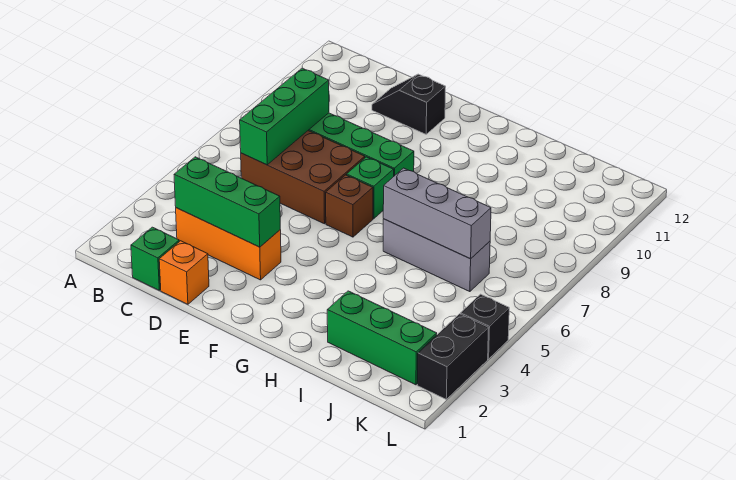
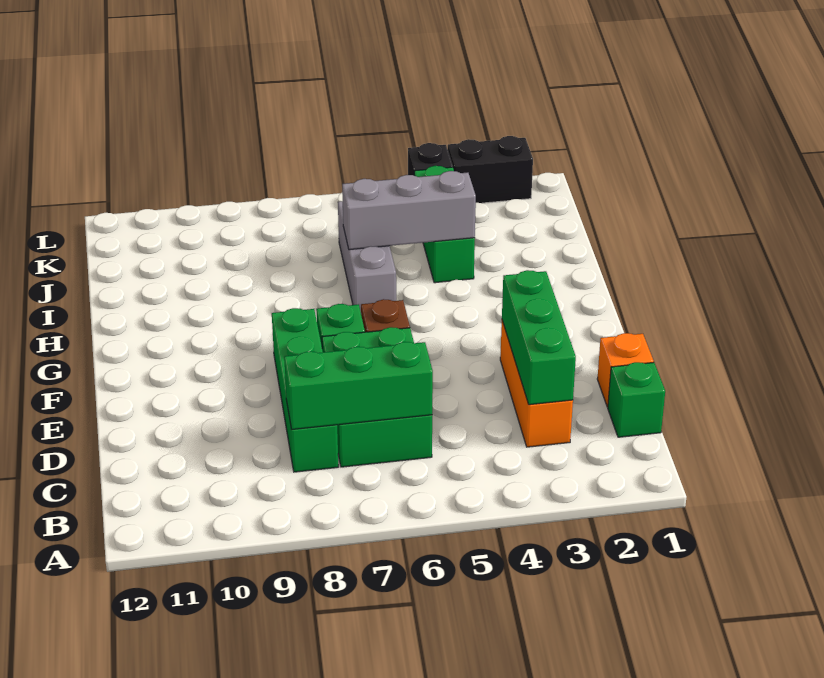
brown 2x3 brick [241,131,365,224] -> green 2x3 brick [322,327,432,467]
black 1x2 slope [372,74,446,134] -> none
grey 1x3 brick [383,168,491,259] -> grey 1x3 brick turned to [342,171,476,250]
green 1x3 brick [327,291,437,385] -> green 1x3 brick moved to [414,166,475,283]

